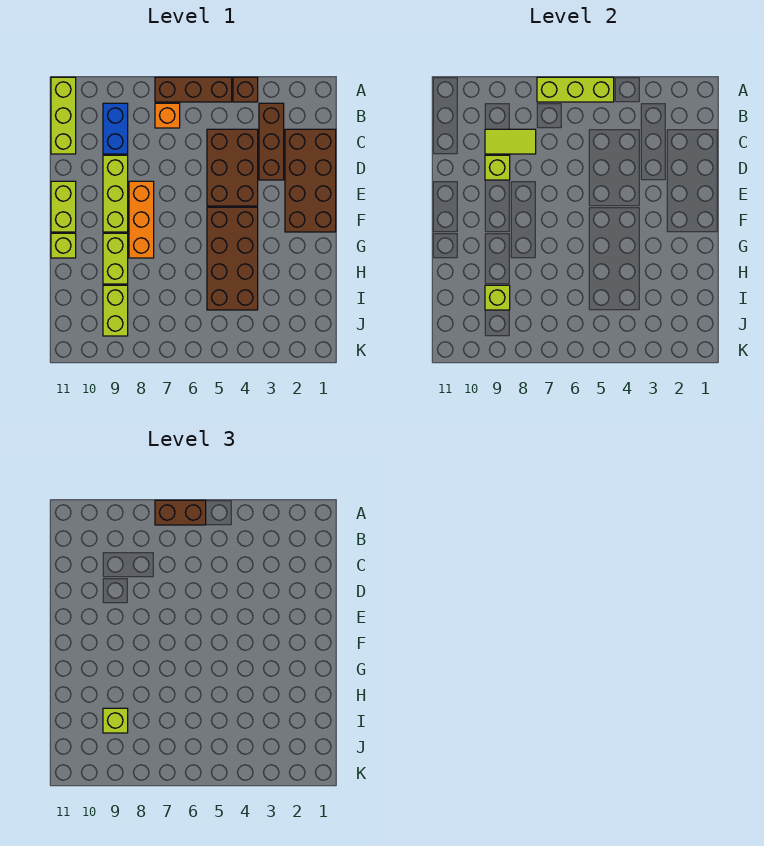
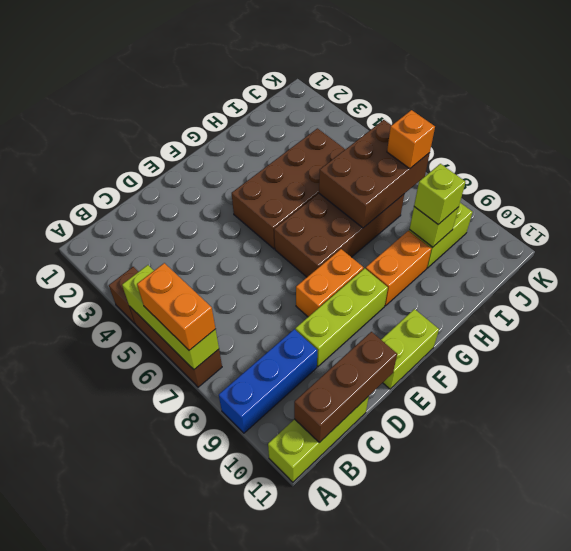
brown 1x2 brick [155,500,206,525] -> orange 1x2 brick [137,263,215,350]
brown 1x3 brick [259,103,284,180] -> brown 1x3 brick moved to [294,332,397,443]
orange 1x1 brick [155,103,180,128] -> orange 1x1 brick moved to [387,110,435,169]
blue 1x2 brick [103,103,128,154] -> blue 1x3 brick [219,329,318,433]
brown 2x4 brick [285,129,336,232] -> brown 2x4 brick moved to [274,194,404,277]
brown 2x3 brick [207,129,258,206] -> brown 2x3 brick moved to [319,120,430,228]
lime 1x2 tile [485,129,536,154] -> none
lime 1x1 brick [485,155,510,180] -> none
orange 1x3 brick [129,181,154,258] -> orange 1x2 brick [296,249,363,317]
lime 1x2 brick [103,233,128,284] -> orange 1x2 brick [366,231,431,306]
lime 1x1 brick [51,233,76,258] -> none

